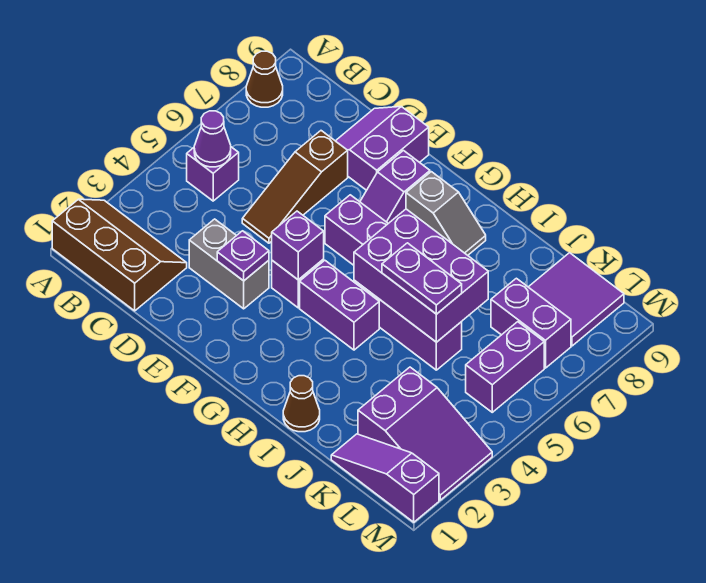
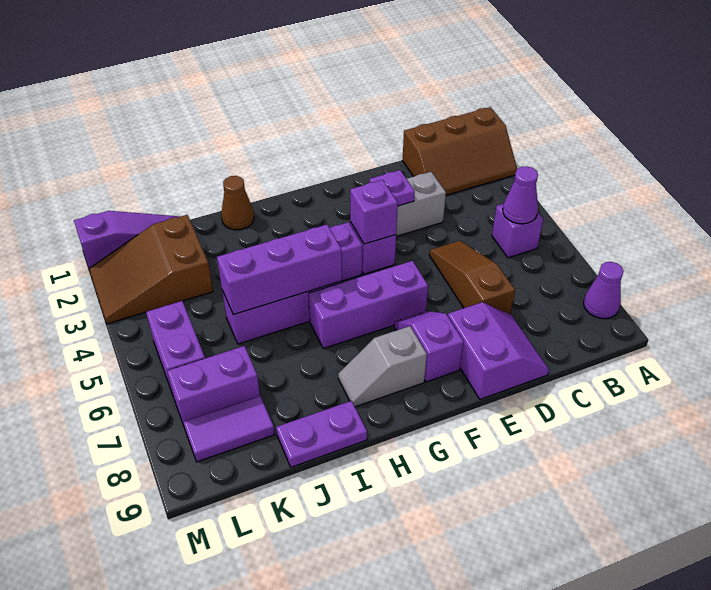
brown 1x1 cone [246,51,283,107] -> purple 1x1 cone [584,262,623,319]
purple 2x3 brick [354,209,488,342] -> purple 1x3 brick [217,225,342,315]
purple 1x2 plate [382,243,462,314] -> purple 1x2 plate moved to [276,401,367,467]
purple 2x3 slope [358,367,492,500] -> brown 2x3 slope [89,215,213,324]
purple 2x2 tile [529,253,624,346] -> purple 1x2 tile [183,396,274,462]

